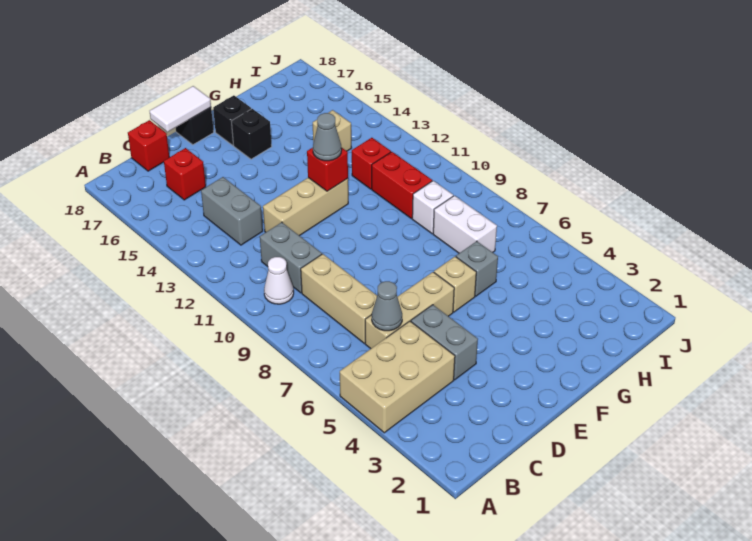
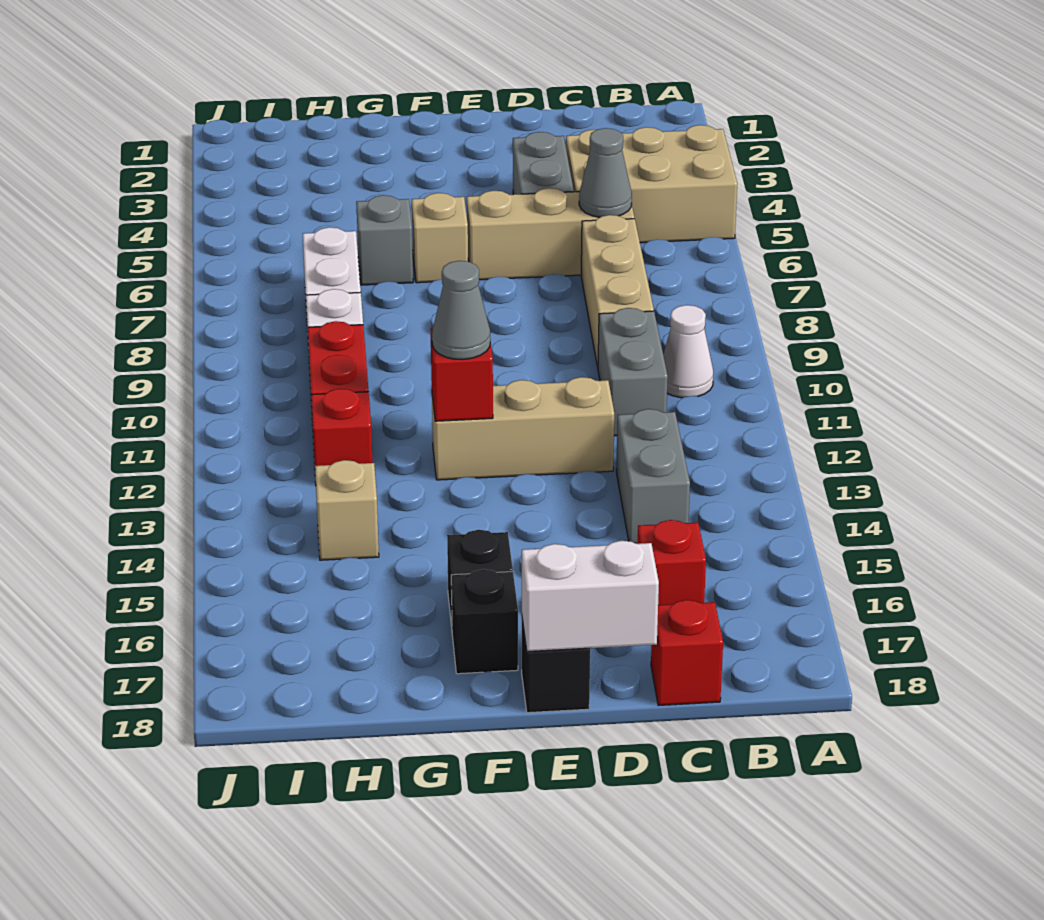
white 1x2 tile [150,86,211,132] -> white 1x2 brick [522,541,659,652]

